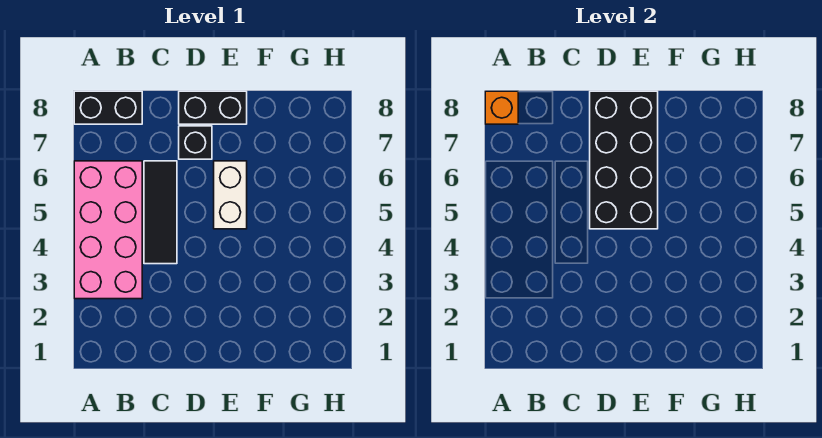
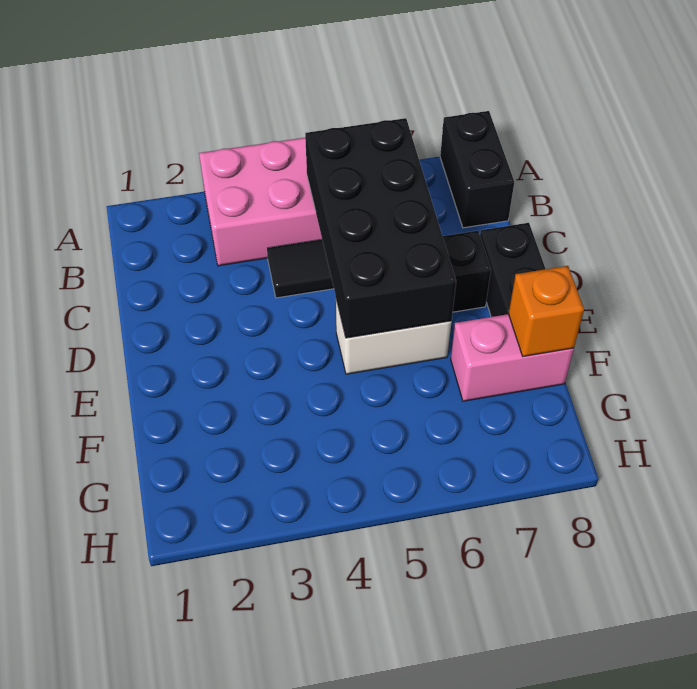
orange 1x1 brick [485,91,518,124] -> orange 1x1 brick moved to [508,266,584,356]
black 2x4 brick [590,91,658,229] -> black 2x4 brick turned to [305,118,456,338]
none -> pink 1x2 brick [451,314,574,401]

